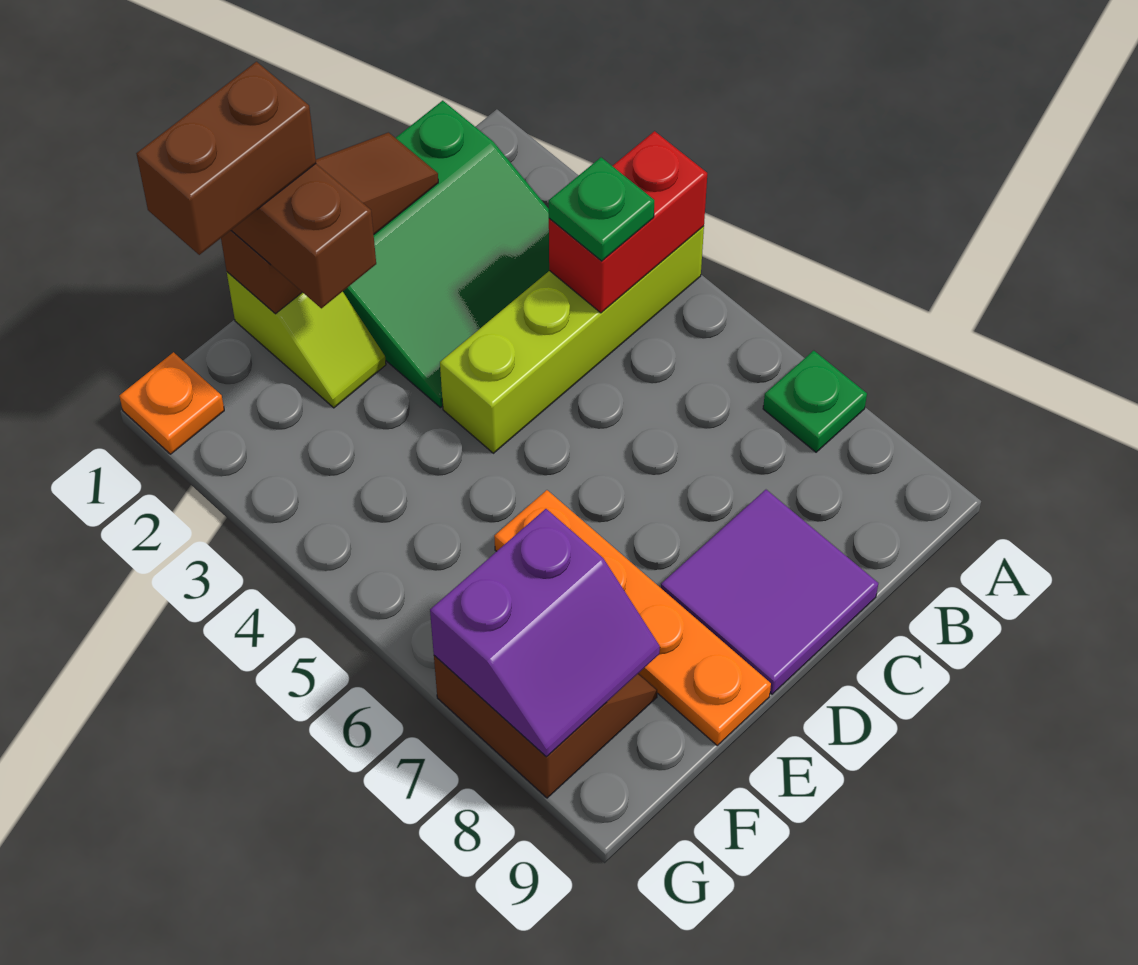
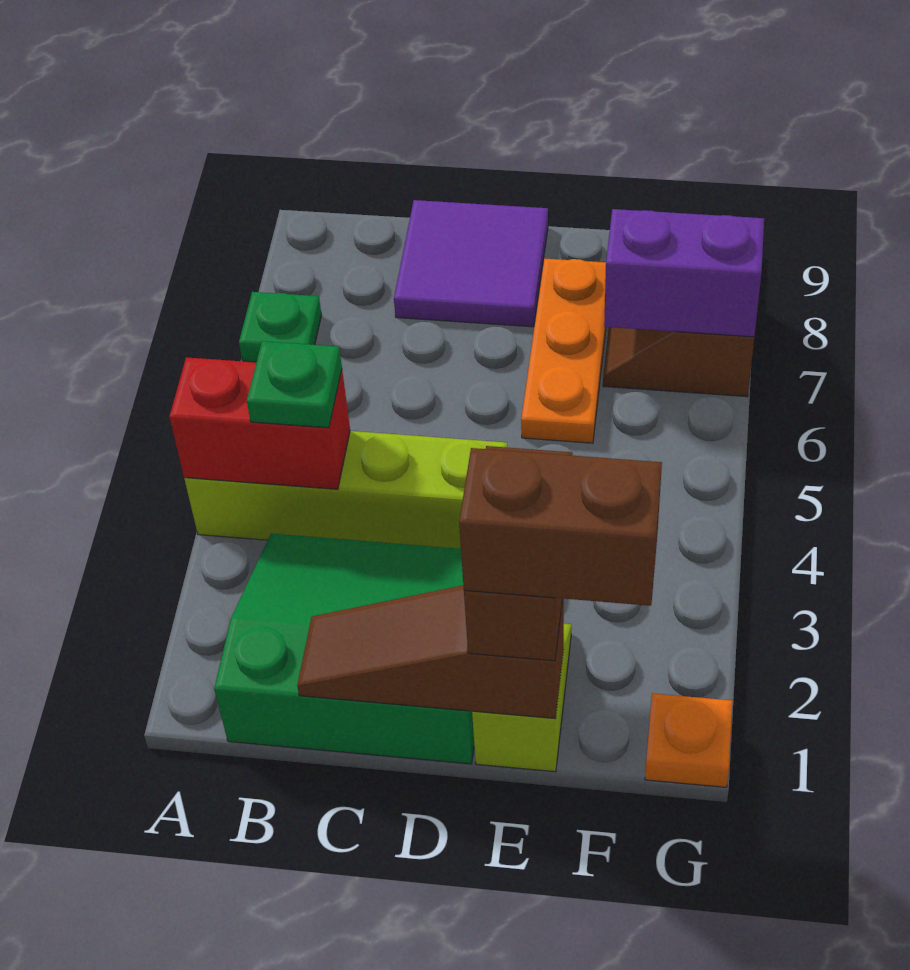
orange 1x4 plate [494,490,771,745] -> orange 1x3 plate [521,258,606,443]

